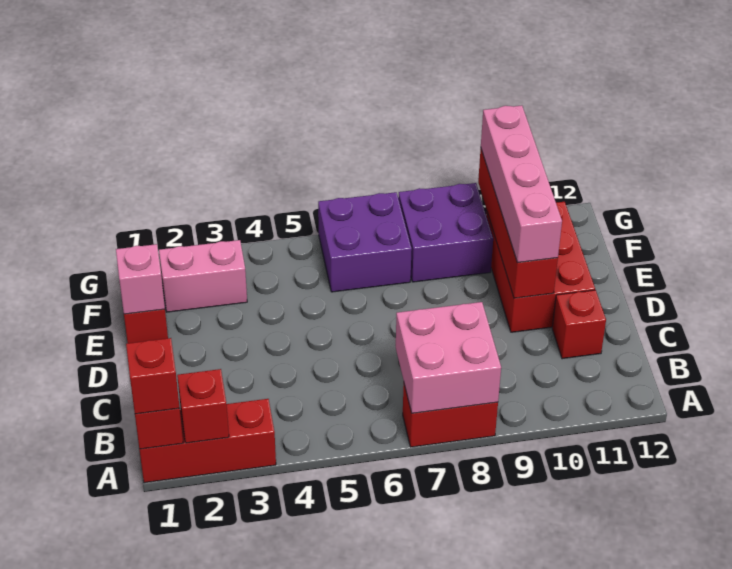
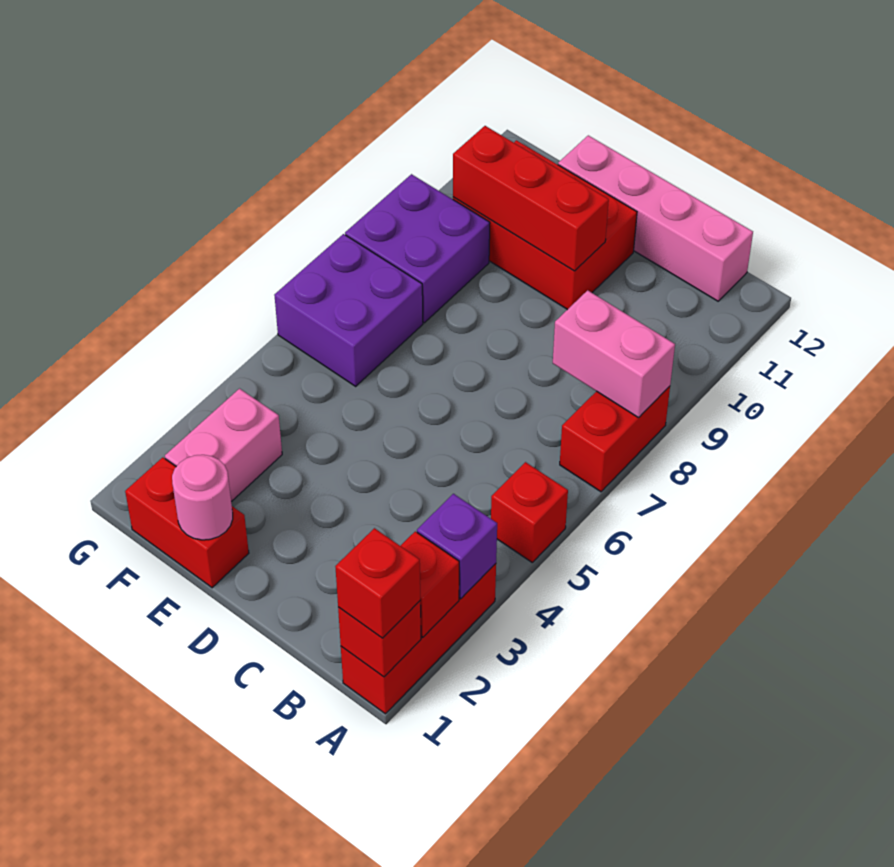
none -> purple 1x1 brick [417,494,497,599]
pink 2x2 brick [396,302,501,413] -> pink 1x2 brick [553,290,675,418]
red 1x1 brick [552,290,606,359] -> red 1x1 brick moved to [491,462,568,562]
red 1x4 brick [478,149,558,298] -> red 1x3 brick [453,126,609,271]
pink 1x4 brick [481,105,562,263] -> pink 1x4 brick moved to [558,135,753,301]
pink 1x1 brick [116,244,165,314] -> pink 1x1 round brick [172,455,233,540]

